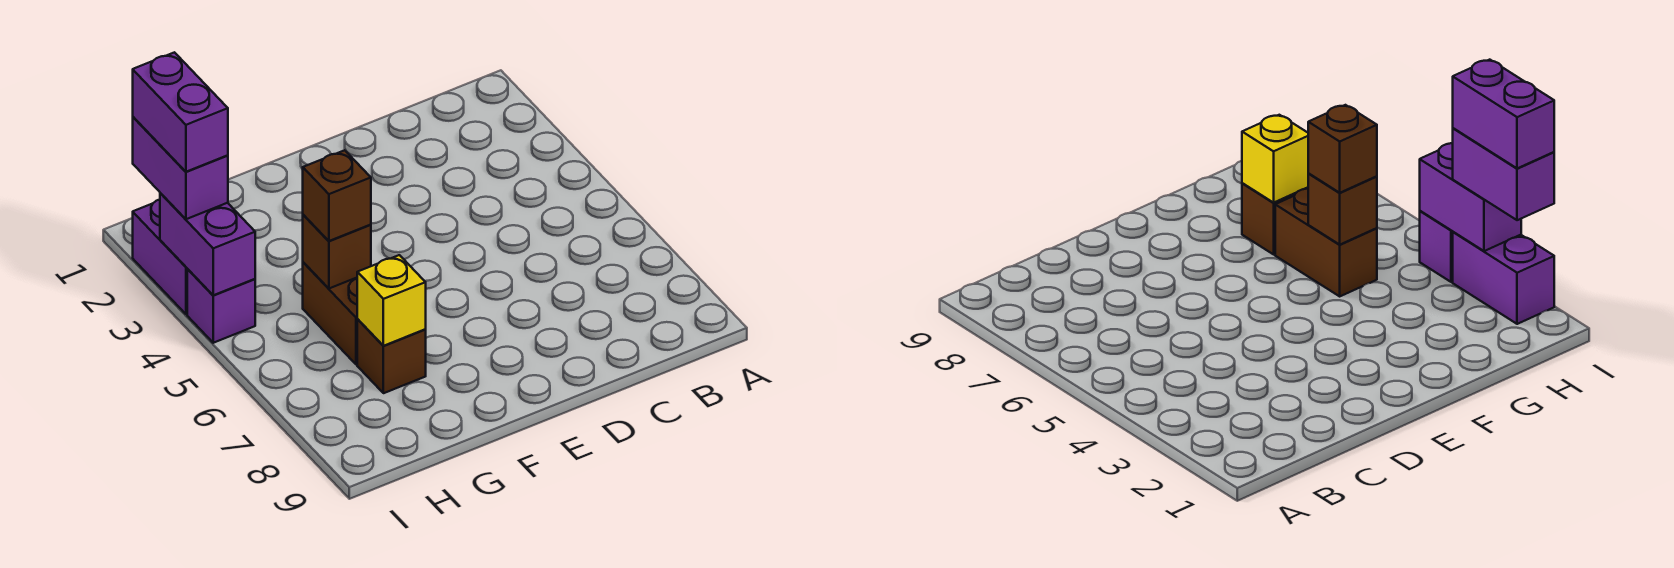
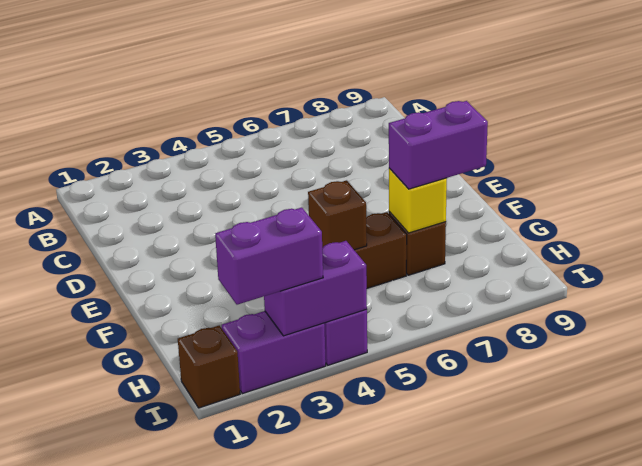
brown 1x1 brick [303,150,371,241] -> brown 1x1 brick moved to [178,326,240,408]
purple 1x2 brick [133,52,228,172] -> purple 1x2 brick moved to [389,101,488,189]

